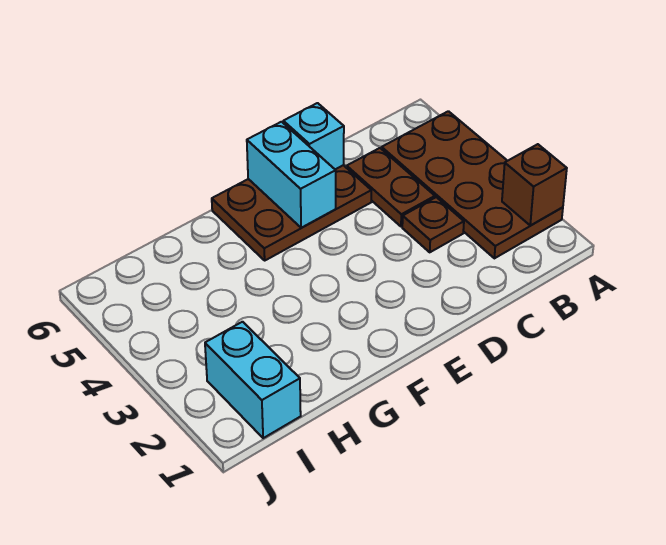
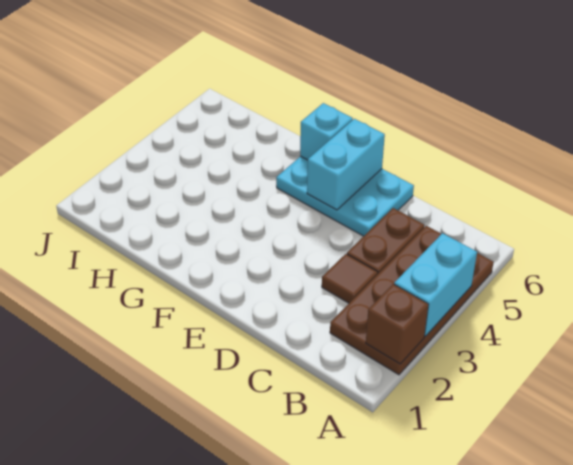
brown 1x1 plate [402,197,464,252] -> brown 1x1 tile [322,254,378,303]
brown 2x3 plate [212,165,371,260] -> cyan 2x3 plate [276,156,414,236]
cyan 1x1 brick [283,103,344,169] -> cyan 1x1 brick moved to [300,103,353,160]
cyan 1x2 brick [205,322,301,438] -> cyan 1x2 brick moved to [394,233,477,336]

